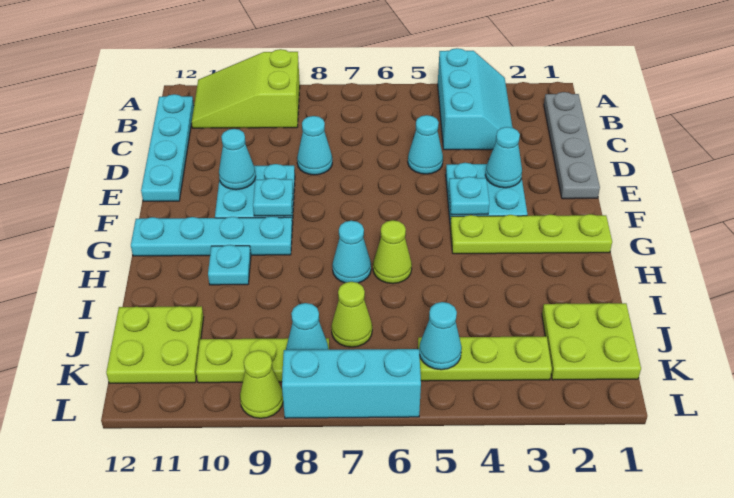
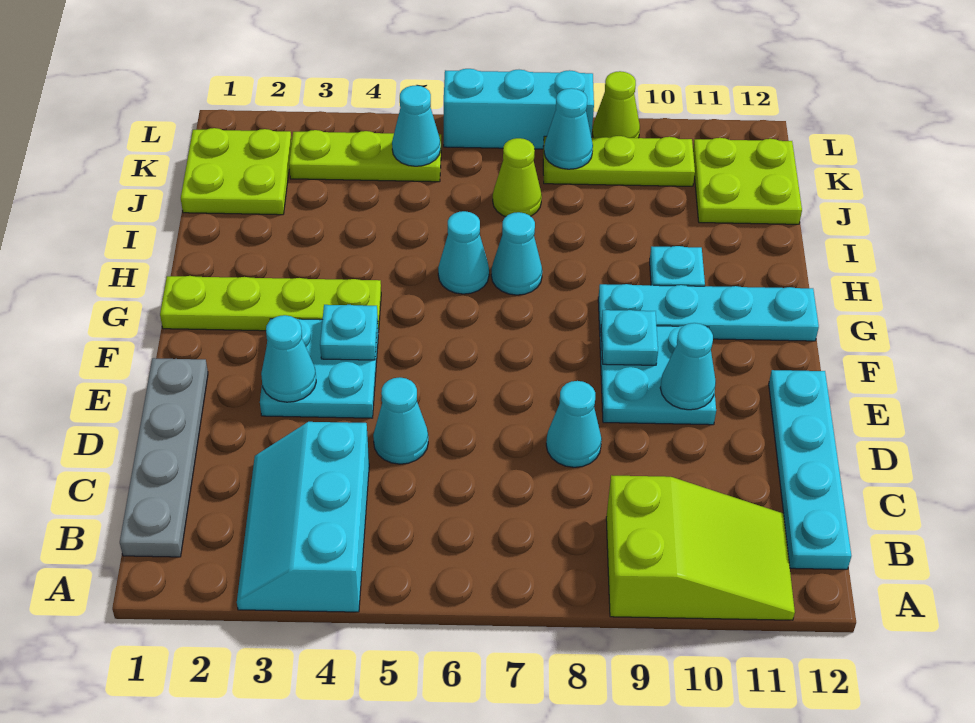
lime 1x1 cone [373,220,412,284] -> cyan 1x1 cone [438,211,489,294]

